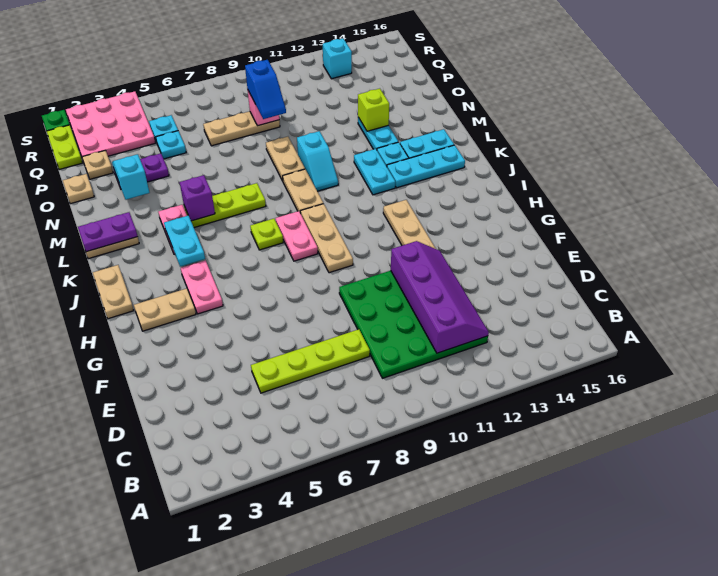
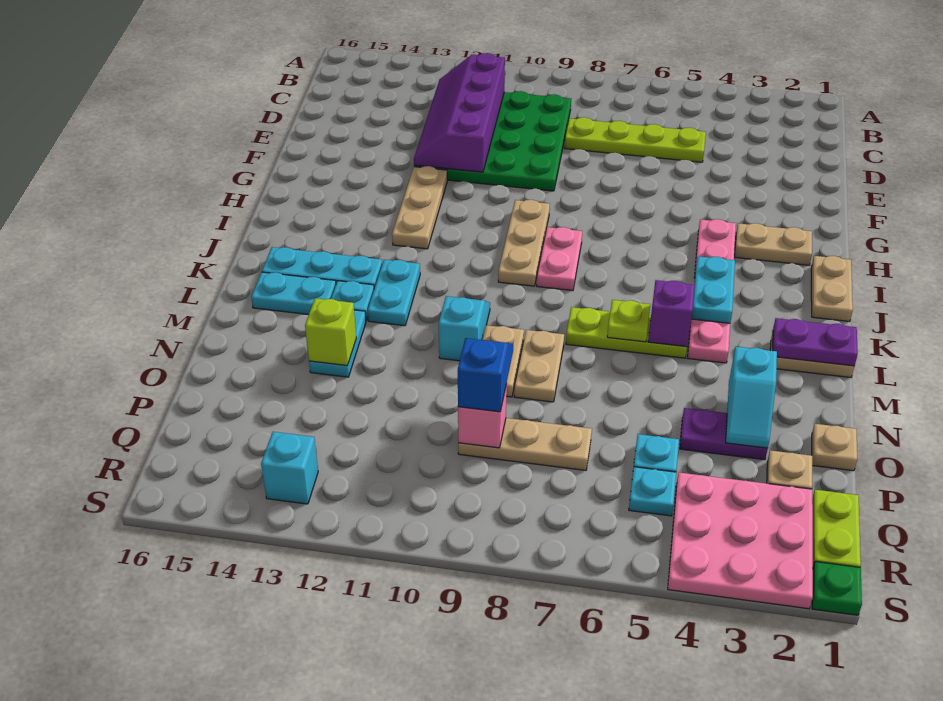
lime 1x1 plate [250,219,283,250] -> lime 1x1 plate moved to [607,300,650,342]
tan 1x2 plate [283,169,323,213] -> tan 1x2 plate moved to [514,330,564,402]

